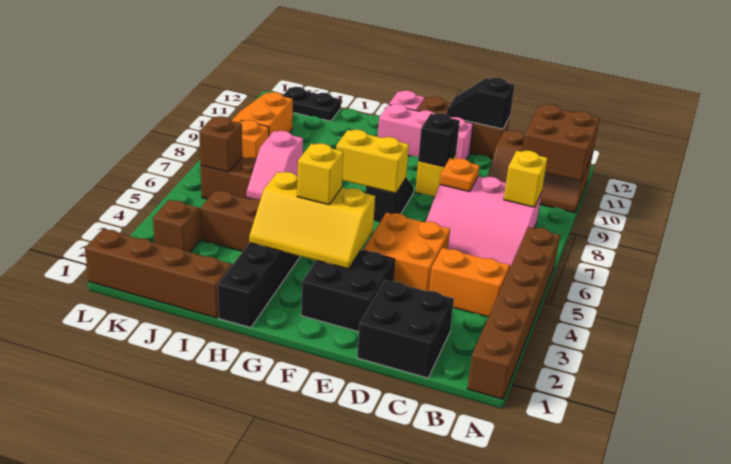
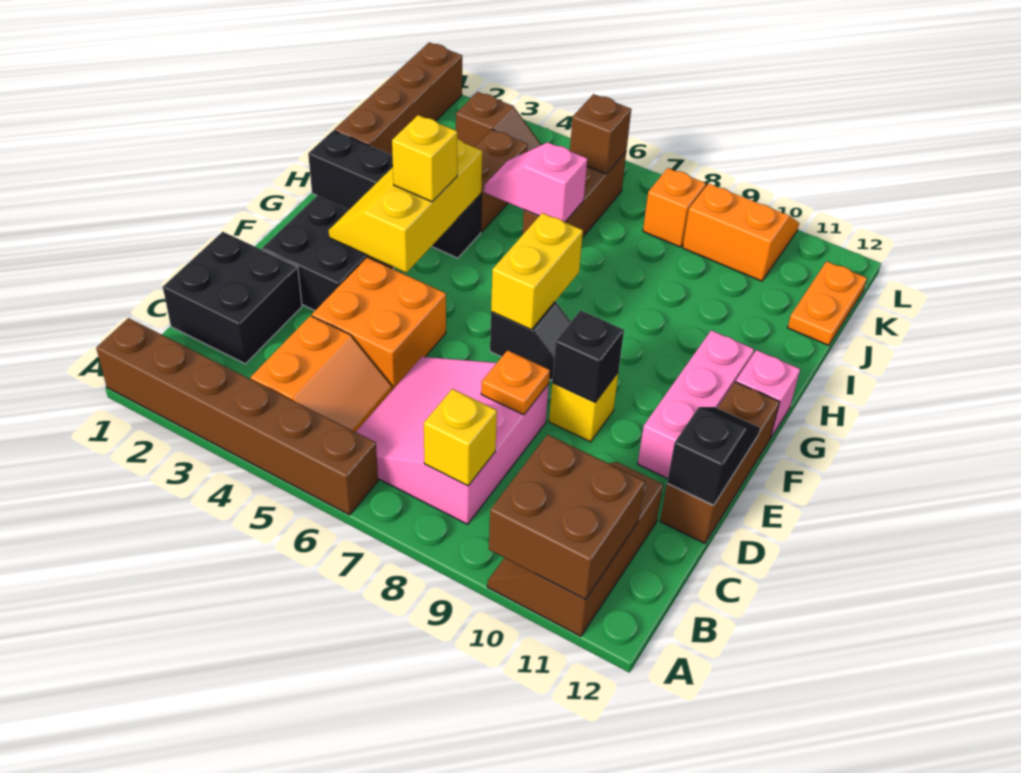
black 1x2 plate [283,87,341,121] -> orange 1x2 plate [788,261,867,345]

